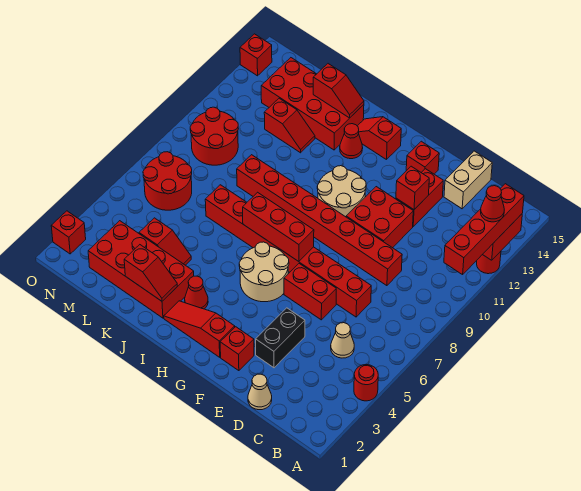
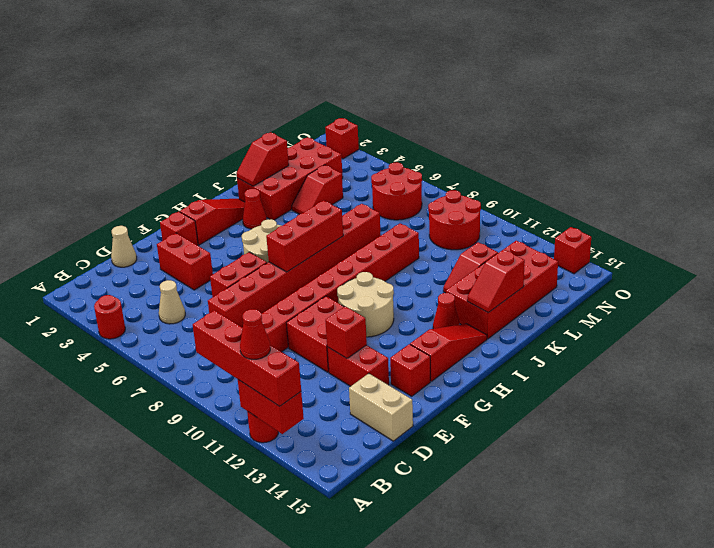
black 1x2 brick [256,308,305,368] -> red 1x2 brick [157,233,213,290]
red 1x2 slope [358,117,401,160] -> red 1x3 slope [410,324,487,381]

